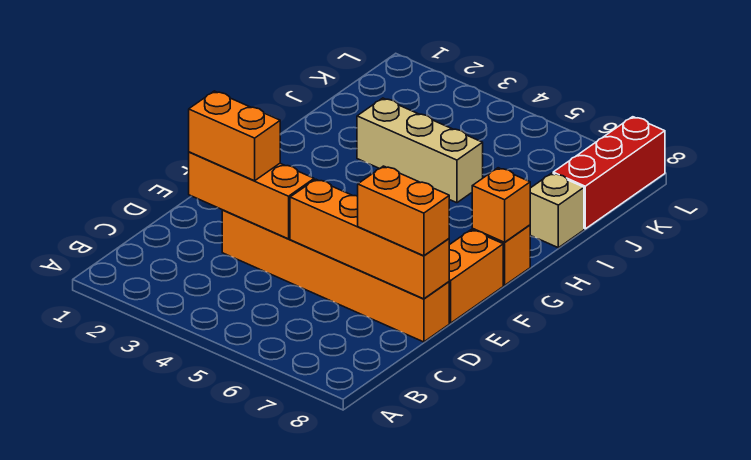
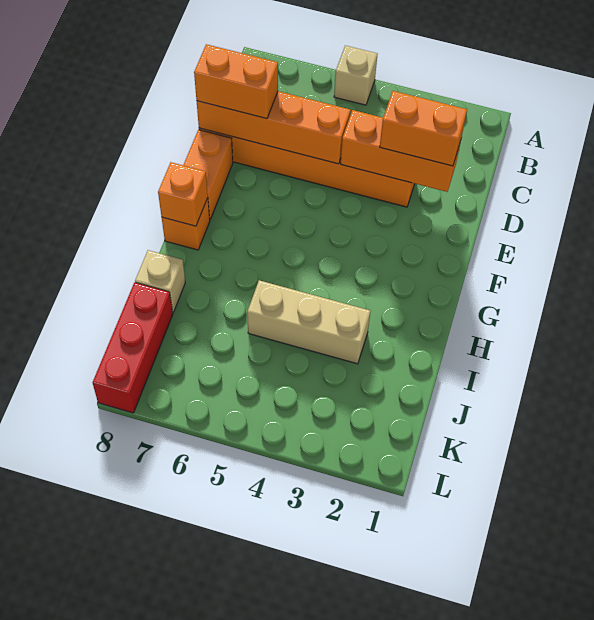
none -> tan 1x1 brick [334,46,377,105]

